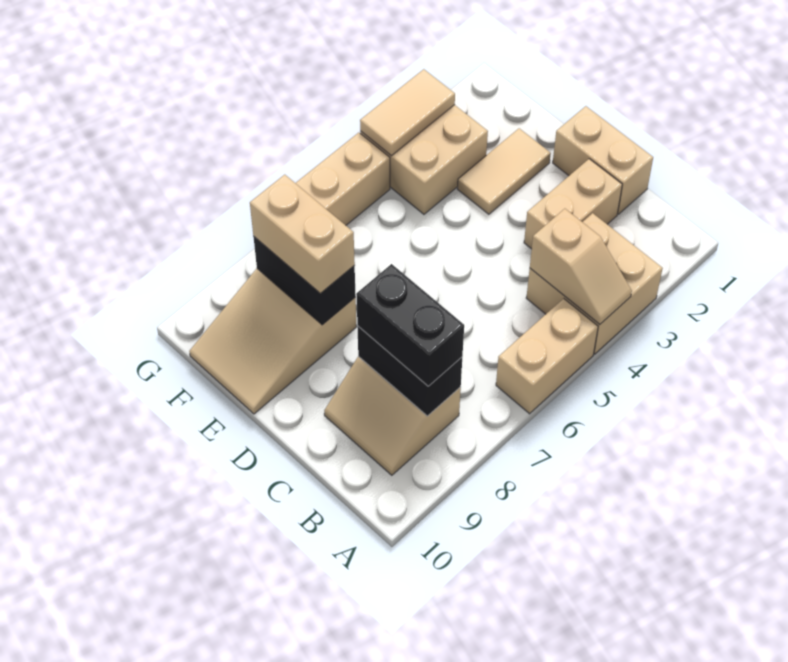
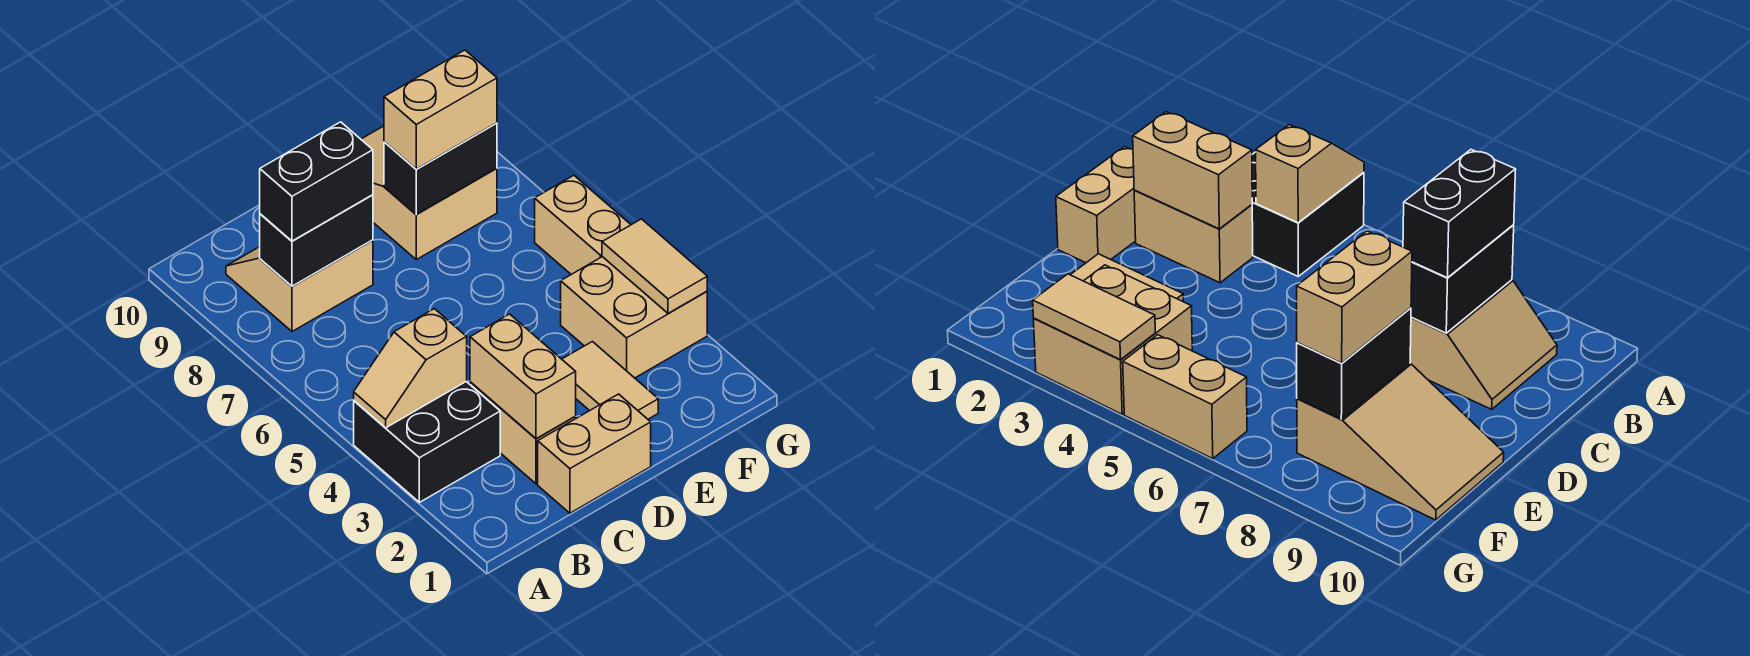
tan 2x2 brick [526,213,663,354] -> black 2x2 brick [354,382,500,502]
tan 1x2 brick [496,299,598,414] -> tan 1x2 brick moved to [470,314,576,439]

